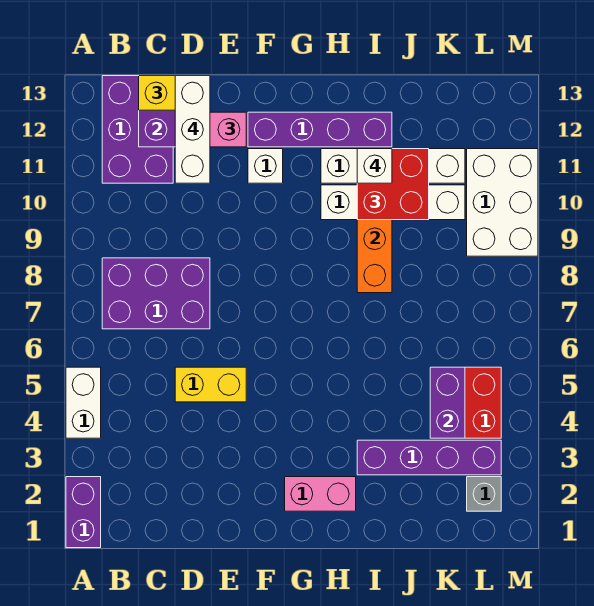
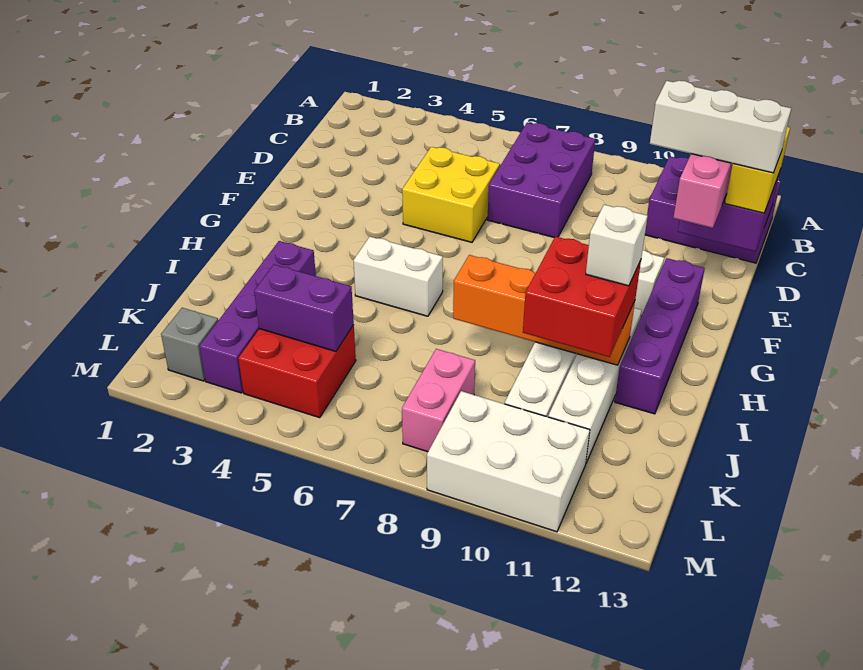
purple 1x2 brick [66,477,101,548] -> none
white 1x2 brick [66,367,101,438] -> white 1x2 brick moved to [354,237,443,316]
yellow 1x2 brick [175,367,246,402] -> yellow 2x2 brick [402,147,500,242]
pink 1x2 brick [285,477,356,511] -> pink 1x2 brick moved to [402,349,475,452]

